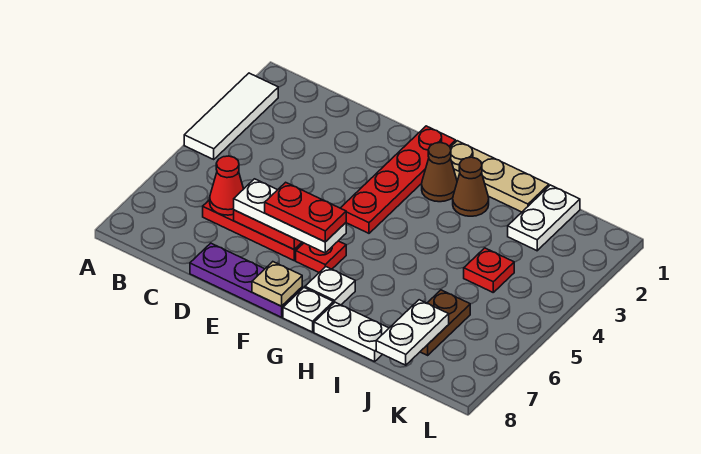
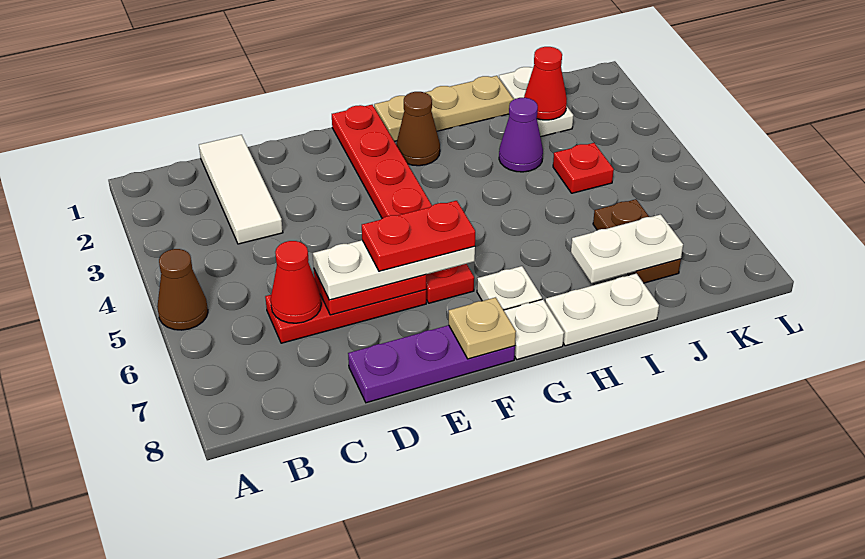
white 1x3 tile [184,73,278,159] -> white 1x3 tile moved to [199,135,283,244]
brown 1x1 cone [453,157,489,216] -> brown 1x1 cone moved to [157,249,208,330]
none -> purple 1x1 cone [499,98,543,172]
none -> red 1x1 cone [524,47,567,120]
white 1x2 plate [376,300,449,365] -> white 1x2 plate turned to [571,214,683,283]

